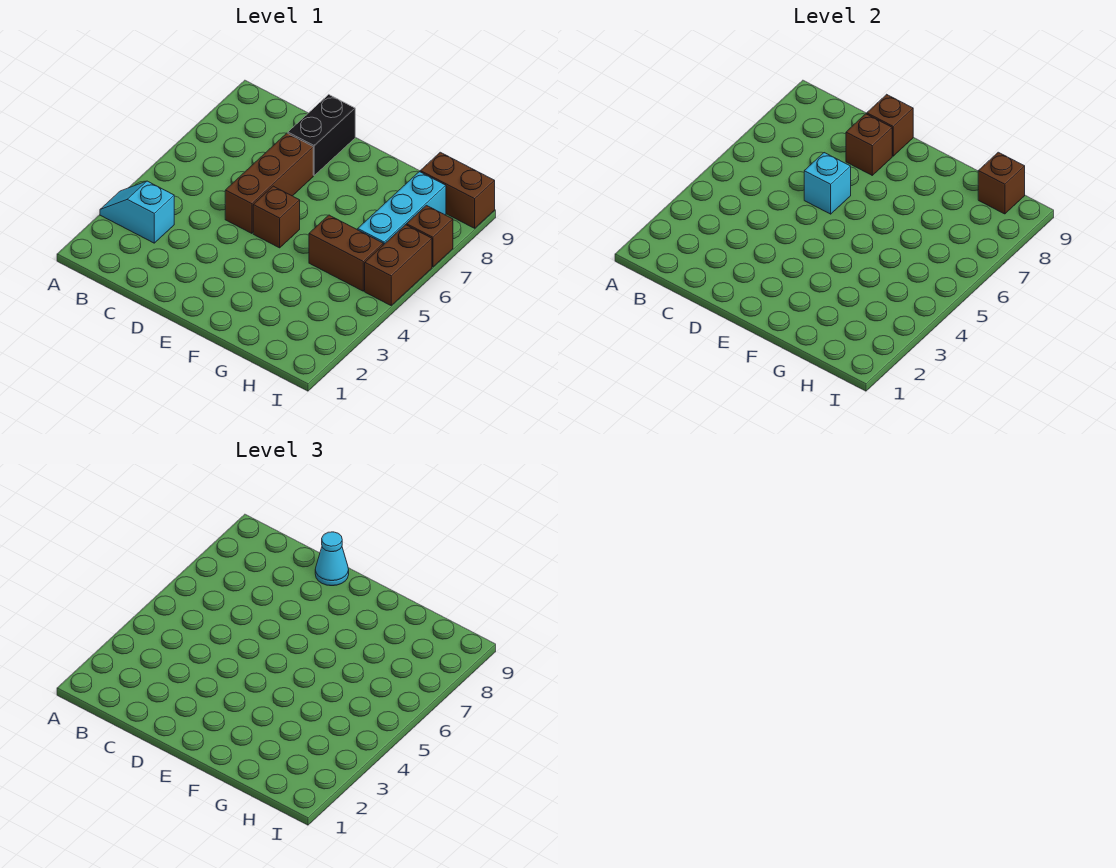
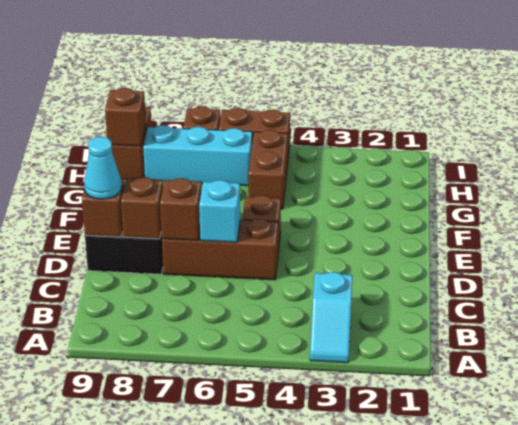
none -> brown 1x1 brick [160,178,202,241]

